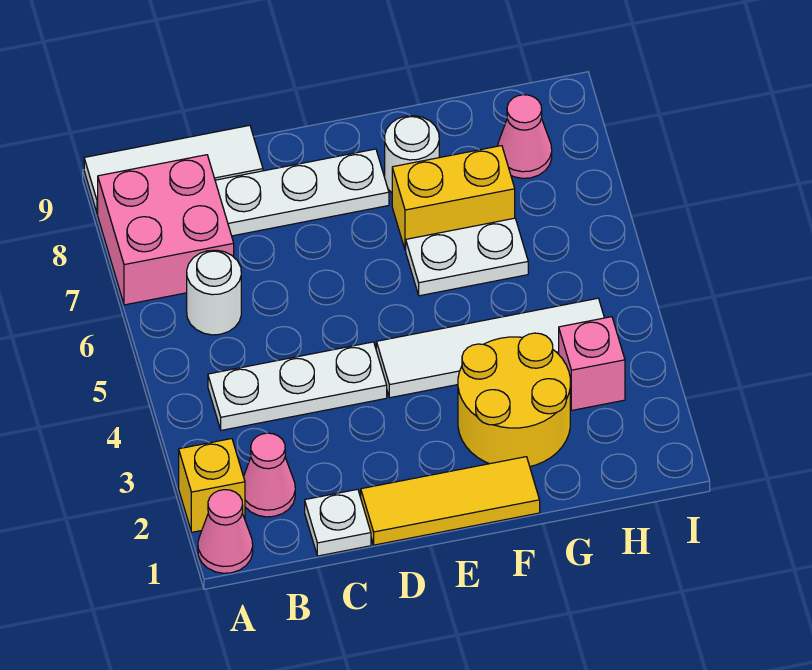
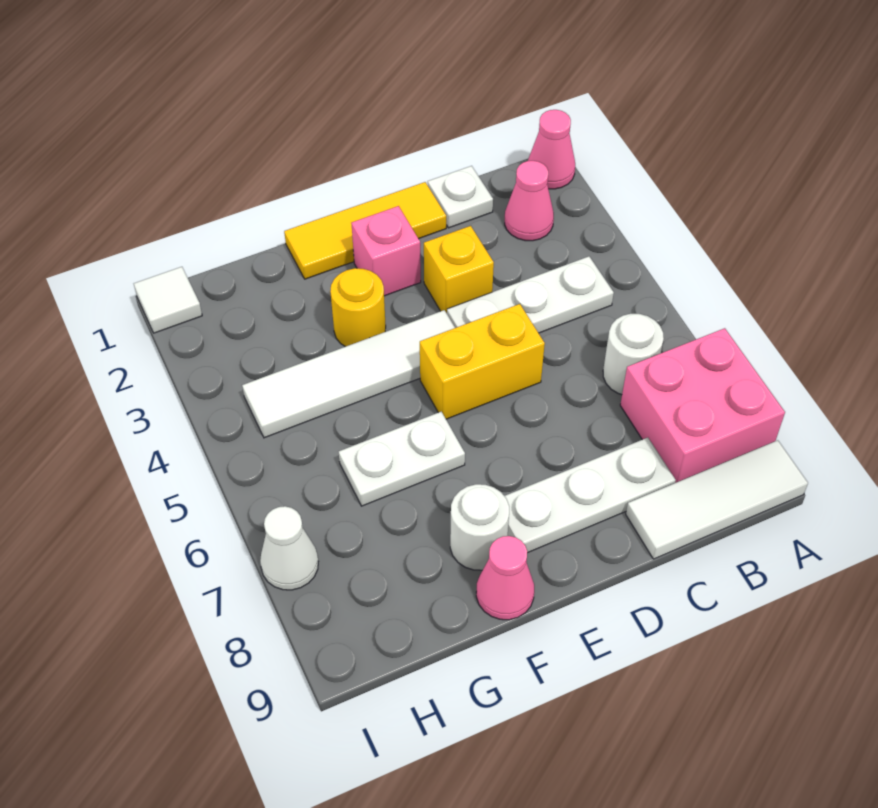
yellow 1x1 brick [179,439,245,532] -> yellow 1x1 brick moved to [424,226,494,313]
yellow 2x2 round brick [458,333,570,466] -> yellow 1x1 round brick [330,268,386,347]
yellow 1x2 brick [392,146,515,250] -> yellow 1x2 brick moved to [420,304,545,419]
pink 1x1 brick [559,317,625,410] -> pink 1x1 brick moved to [351,206,421,296]
pink 1x1 cone [498,95,552,178] -> pink 1x1 cone moved to [476,536,534,620]
none -> white 1x1 tile [134,267,202,333]
none -> white 1x1 cone [260,506,318,590]

